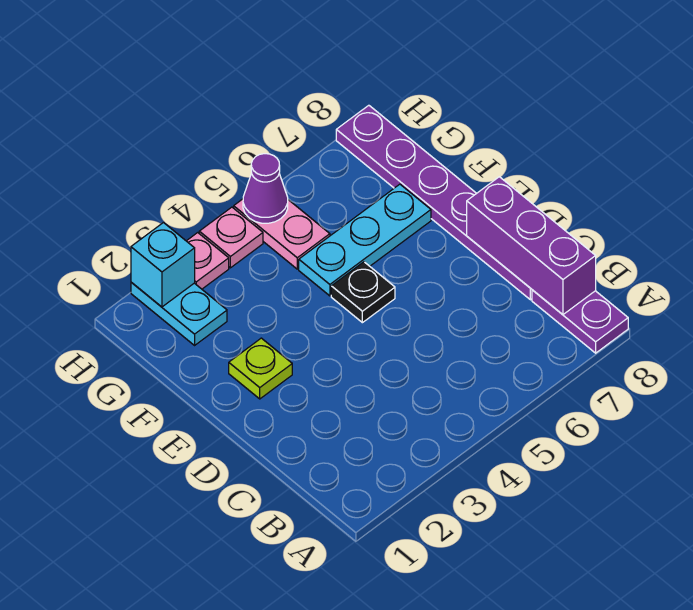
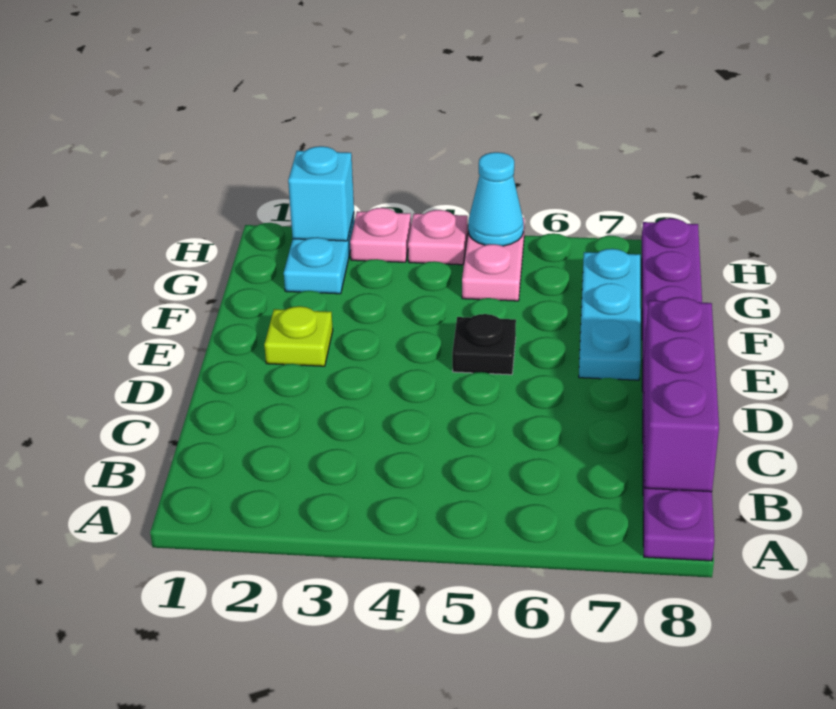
cyan 1x3 plate [299,184,431,296] -> cyan 1x3 plate turned to [579,249,641,380]
purple 1x1 cone [243,154,288,223] -> cyan 1x1 cone [468,152,524,246]

